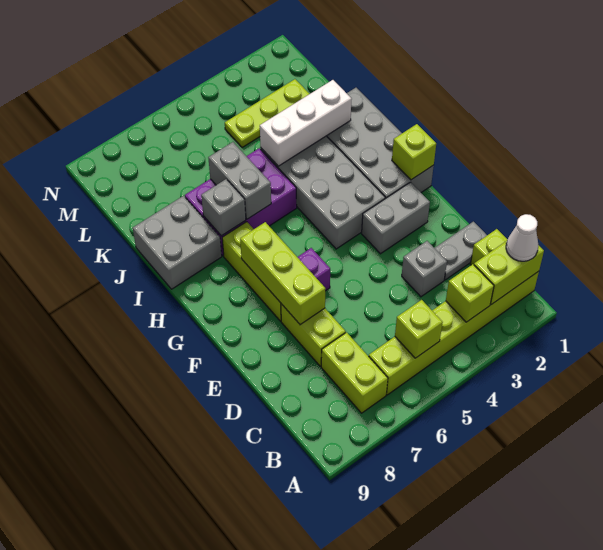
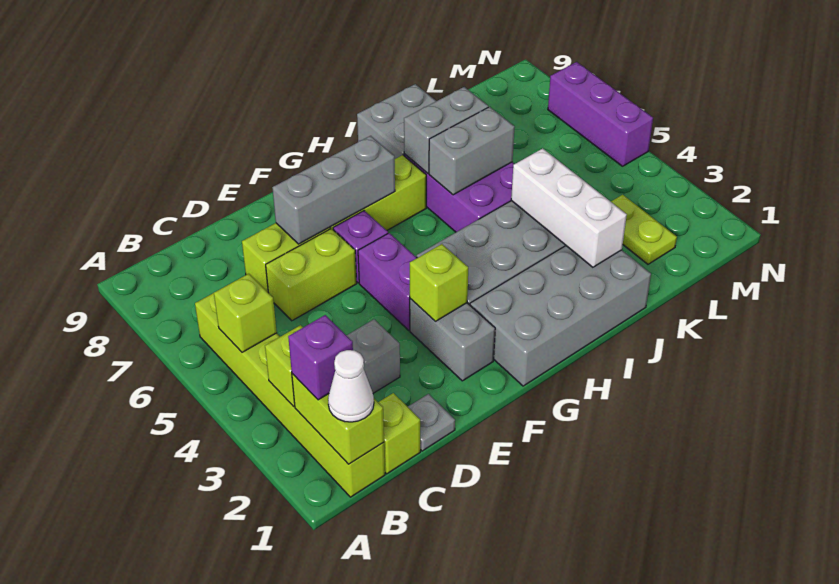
none -> purple 1x1 brick [288,315,353,400]
lime 1x2 brick [321,332,388,413] -> lime 1x2 brick moved to [266,229,357,321]
grey 1x2 plate [435,222,487,280] -> grey 1x1 plate [408,394,455,451]
lime 1x3 brick [240,222,326,325] -> grey 1x3 brick [272,136,395,244]
none -> purple 1x2 brick [358,233,417,330]
lime 1x1 brick [392,124,436,180] -> lime 1x1 brick moved to [410,244,468,321]
grey 1x1 brick [201,179,246,236] -> grey 1x2 brick [404,87,488,173]
lime 1x3 plate [225,79,309,148] -> lime 1x2 plate [611,195,677,264]
none -> purple 1x3 brick [548,62,653,166]

